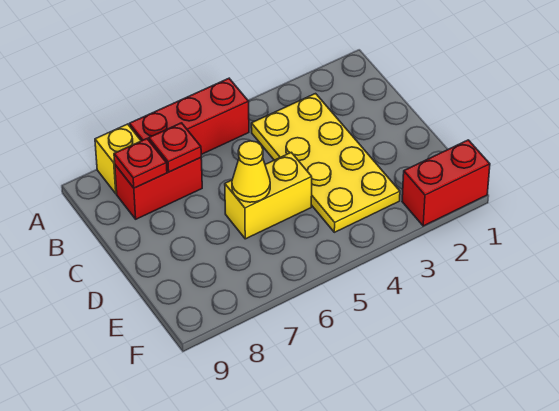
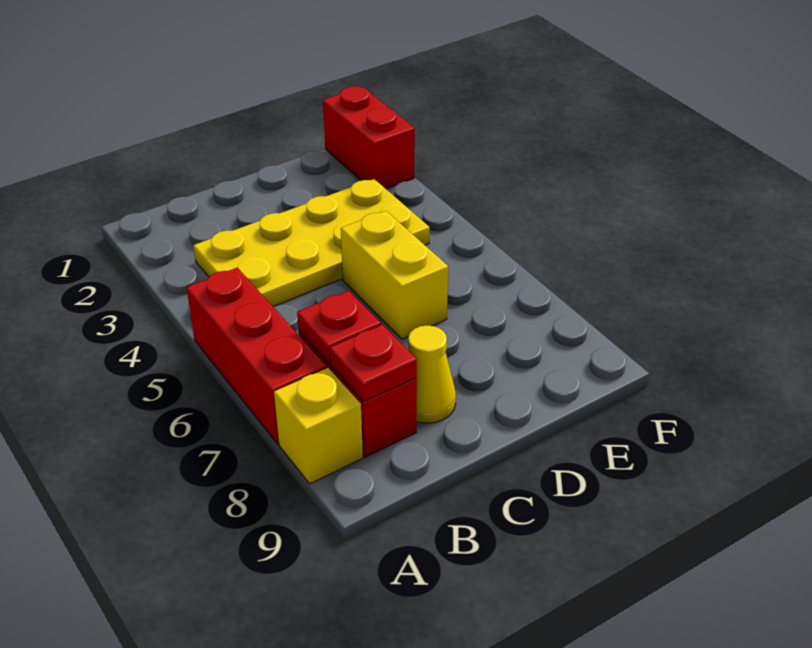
yellow 1x1 cone [232,141,270,202] -> yellow 1x1 cone moved to [408,326,456,423]

